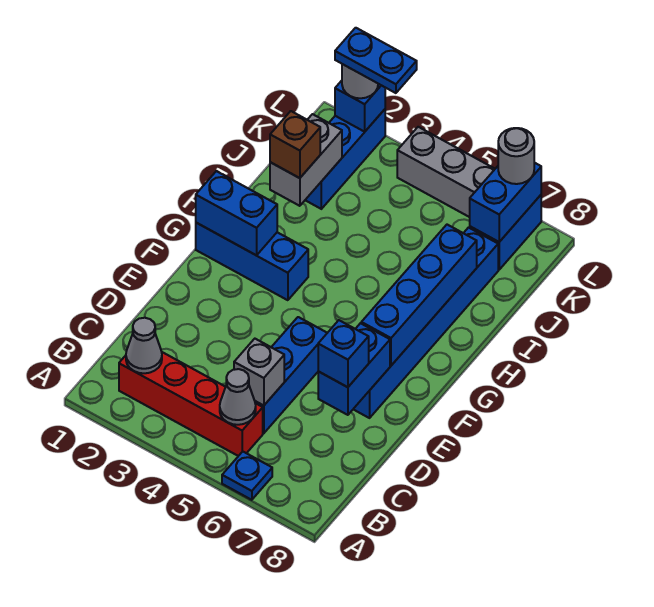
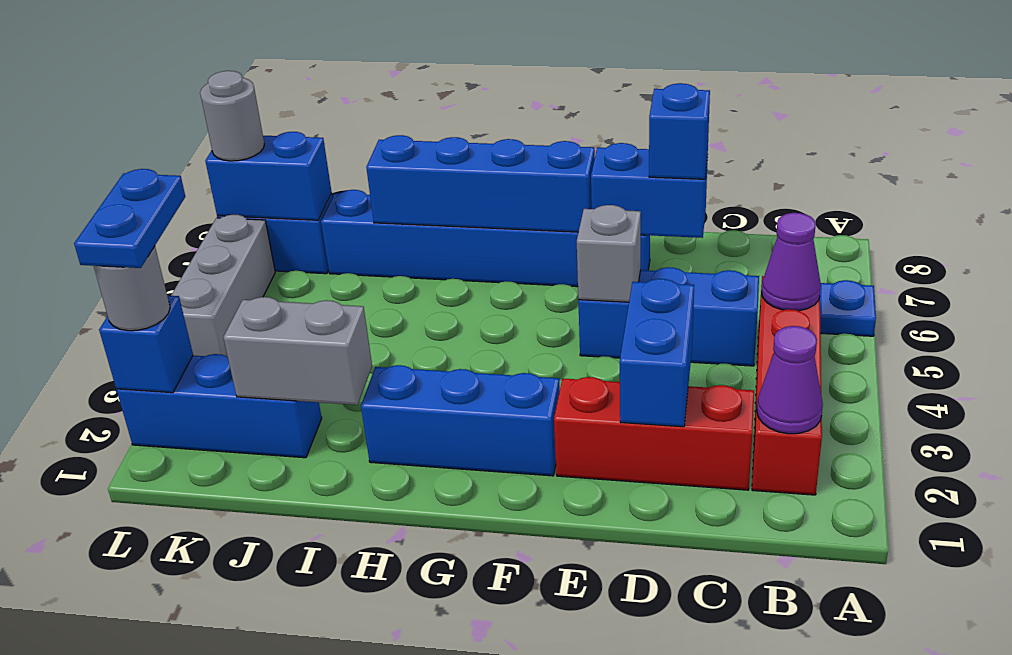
grey 1x1 cone [126,318,162,373] -> purple 1x1 cone [757,326,823,434]
grey 1x1 cone [220,369,256,425] -> purple 1x1 cone [761,213,821,311]
none -> red 1x3 brick [554,377,754,490]
grey 1x1 brick [234,339,284,406] -> grey 1x1 brick moved to [577,205,641,302]
blue 1x3 brick [196,223,308,300] -> blue 1x3 brick turned to [361,365,560,476]
blue 1x2 brick [196,171,277,255] -> blue 1x2 brick moved to [620,279,694,427]
brown 1x1 brick [270,111,320,178] -> none

